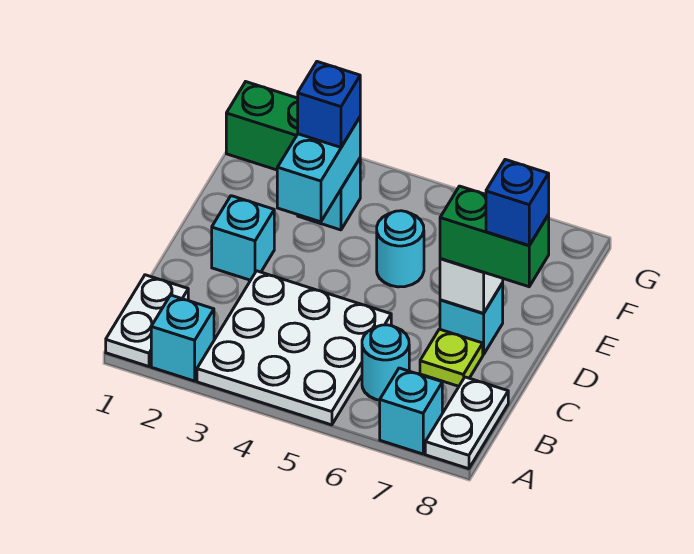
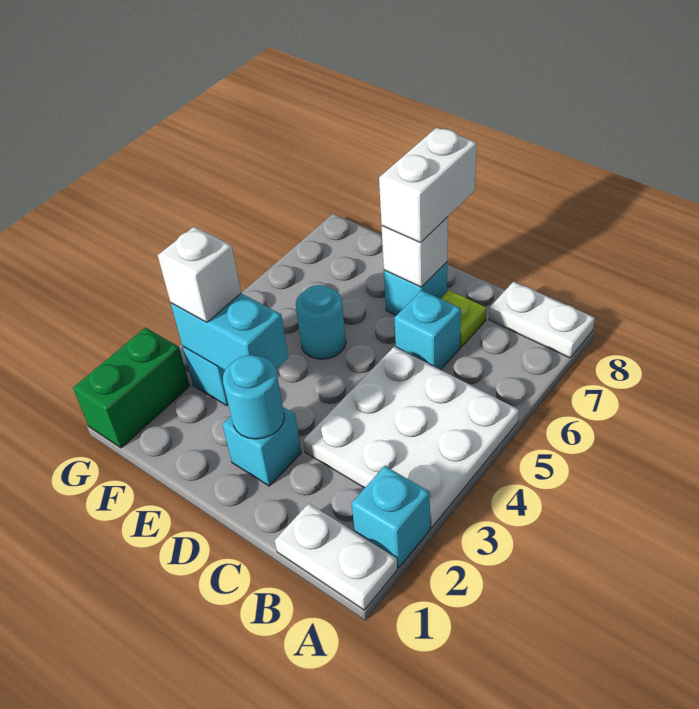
cyan 1x1 brick [380,368,442,454] -> cyan 1x1 brick moved to [395,290,461,370]
cyan 1x1 round brick [362,325,409,400] -> cyan 1x1 round brick moved to [223,355,284,439]
green 1x2 brick [440,186,549,287] -> white 1x2 brick [379,127,477,243]
blue 1x1 brick [486,160,549,245] -> none
blue 1x1 brick [298,62,360,147] -> white 1x1 brick [158,227,241,322]

